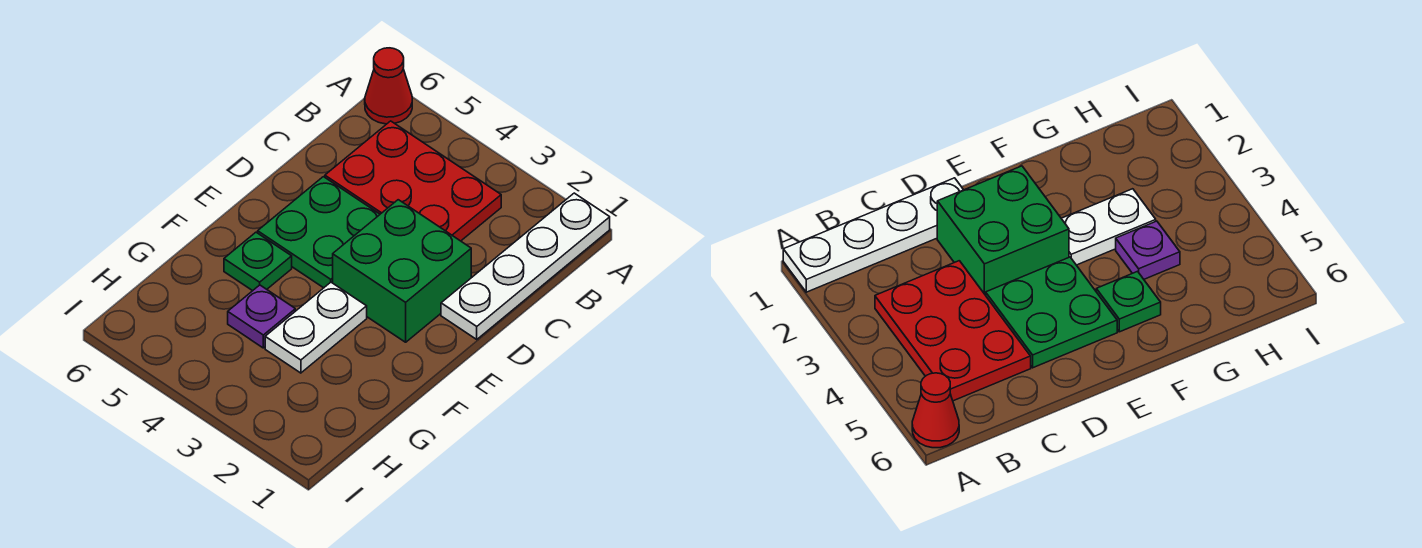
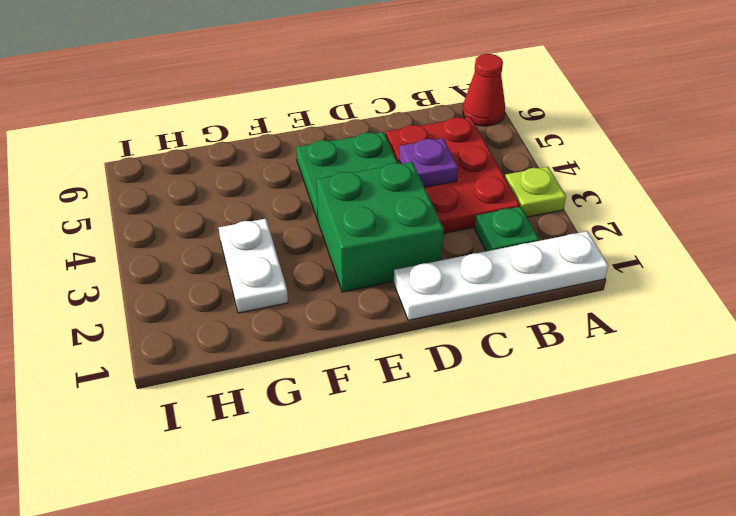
none -> lime 1x1 plate [505,167,566,217]
white 1x2 plate [265,282,367,373] -> white 1x2 plate turned to [219,219,288,313]
green 1x1 plate [224,232,292,291] -> green 1x1 plate moved to [475,207,539,251]
purple 1x1 plate [228,285,295,348] -> purple 1x1 plate moved to [399,138,458,187]

